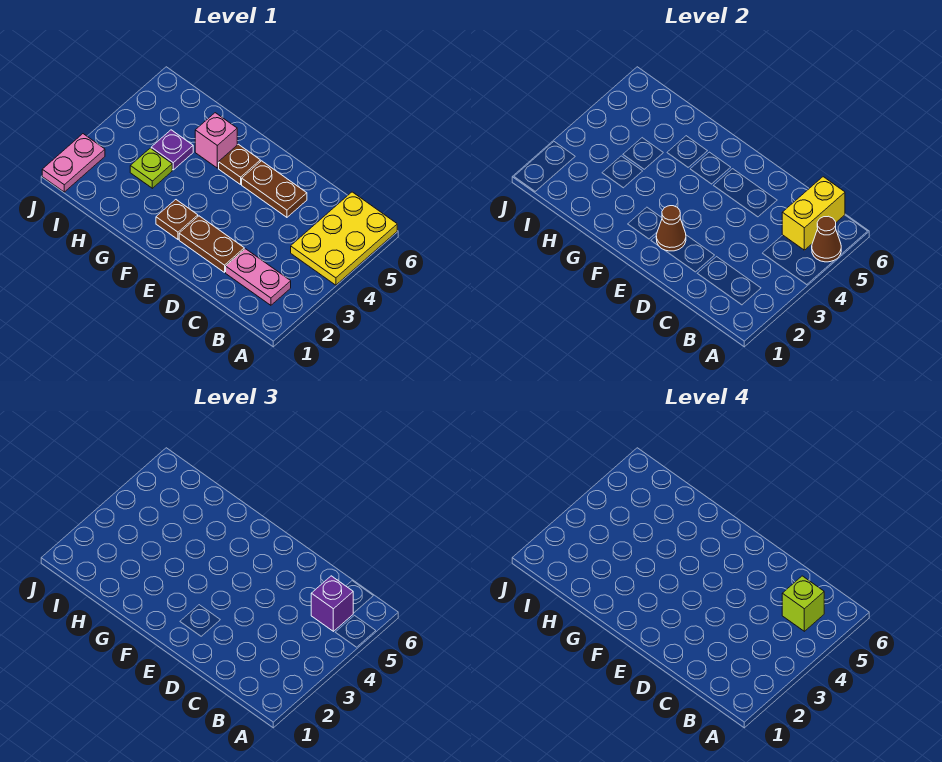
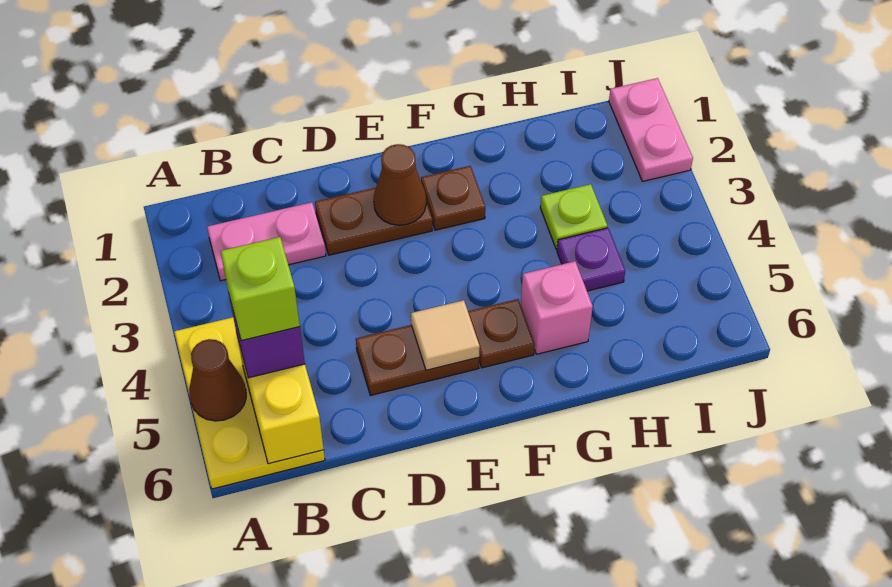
none -> tan 1x1 tile [411,300,480,370]

